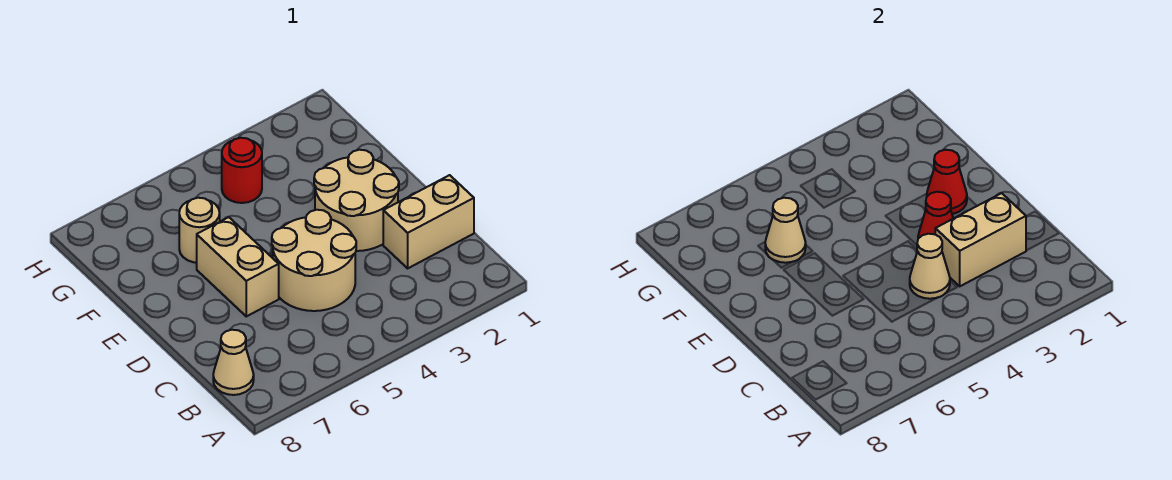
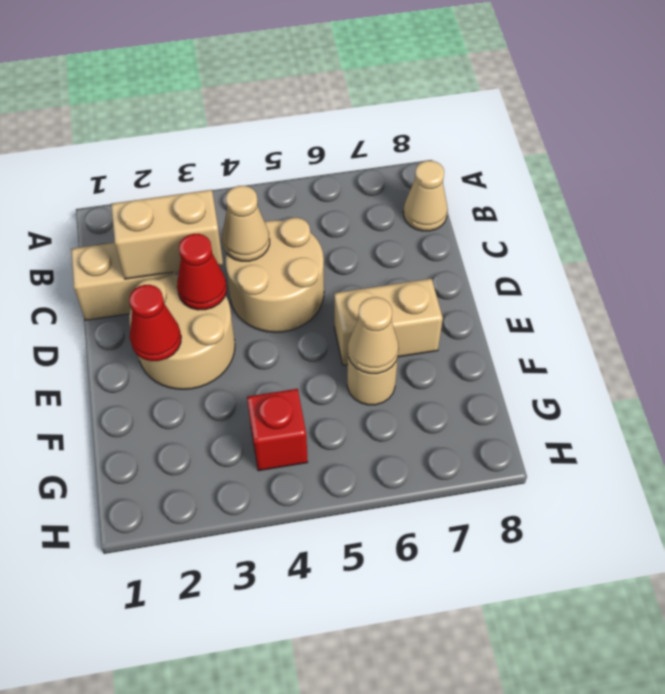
tan 1x2 brick [197,217,279,316] -> tan 1x2 brick turned to [334,279,443,365]
red 1x1 round brick [222,138,262,203] -> red 1x1 brick [247,389,308,471]

